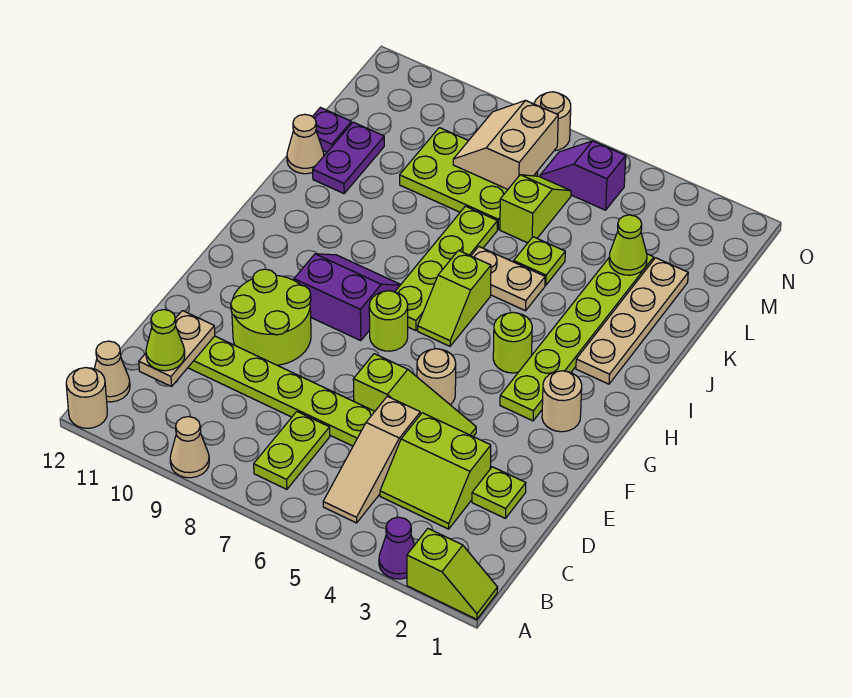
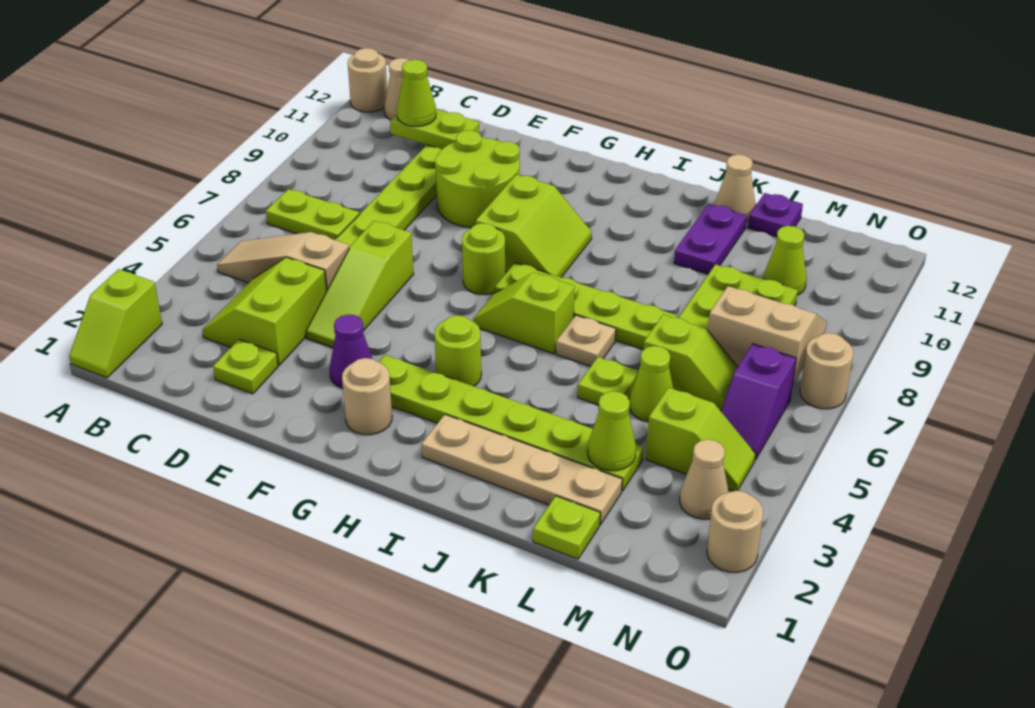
purple 1x1 cone [379,517,414,579] -> purple 1x1 cone moved to [330,314,372,388]
tan 1x1 cone [170,417,209,478] -> tan 1x1 cone moved to [680,439,729,519]
tan 1x2 plate [139,311,215,387] -> lime 1x2 plate [390,109,480,149]
tan 1x1 round brick [417,349,456,404] -> tan 1x1 round brick moved to [707,491,763,572]
purple 2x2 slope [294,254,401,341] -> lime 2x2 slope [476,174,592,277]
tan 1x2 plate [471,247,545,311] -> tan 1x1 plate [556,315,616,366]
purple 1x2 plate [313,122,384,194] -> purple 1x2 plate turned to [674,204,747,274]
none -> lime 1x1 plate [533,496,600,559]
none -> lime 1x1 cone [629,346,673,422]
none -> lime 1x2 slope [646,388,756,491]
none -> lime 1x1 cone [763,226,807,295]
purple 1x2 slope [540,141,626,210] -> purple 1x2 slope turned to [721,344,796,460]

